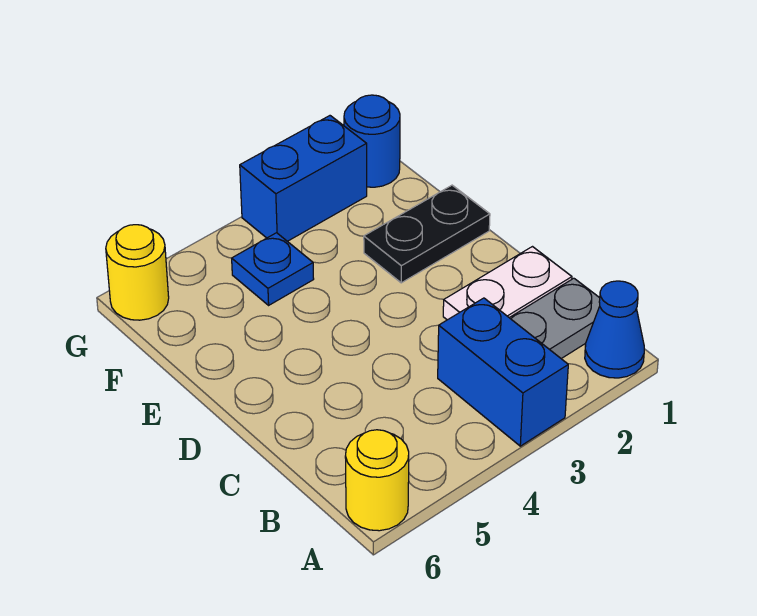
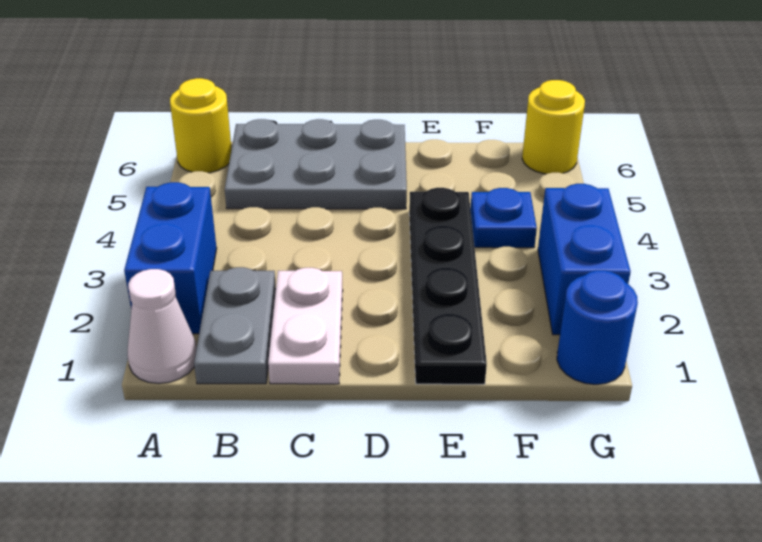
blue 1x1 cone [585,281,644,378] -> white 1x1 cone [128,269,197,383]
blue 1x2 brick [438,298,568,446] -> blue 1x2 brick turned to [124,182,217,334]
none -> grey 2x3 plate [225,119,407,209]
black 1x2 plate [364,185,490,283] -> black 1x4 plate [409,188,487,384]

